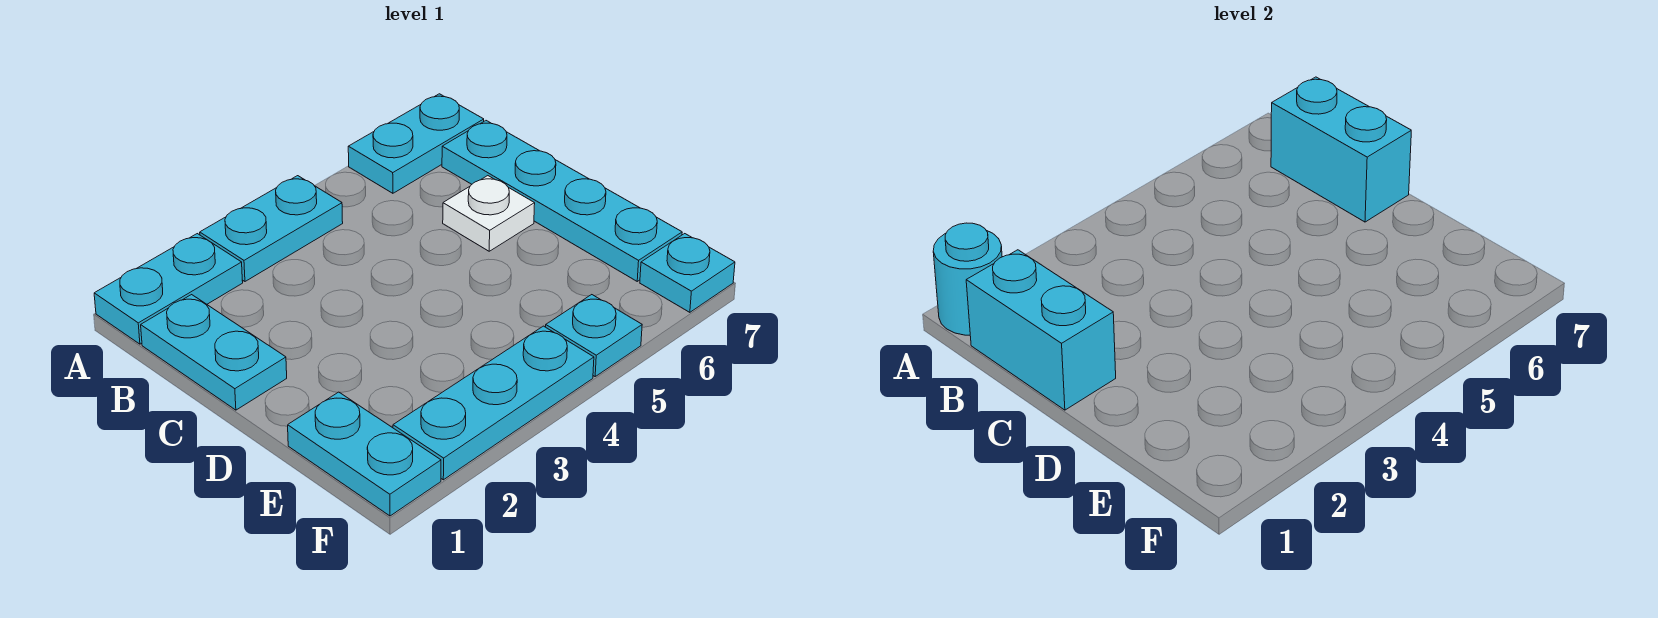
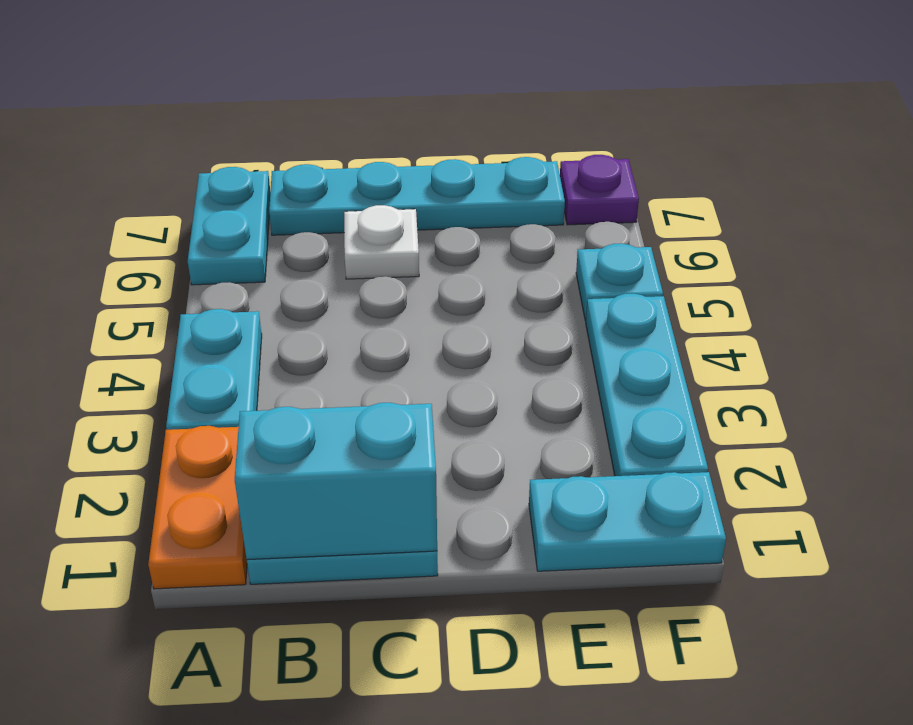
cyan 1x2 plate [94,234,243,344] -> orange 1x2 plate [148,426,247,589]
cyan 1x1 round brick [933,223,1002,335] -> none
cyan 1x2 brick [1271,77,1411,222] -> none
cyan 1x1 plate [640,234,735,312] -> purple 1x1 plate [560,155,639,225]

